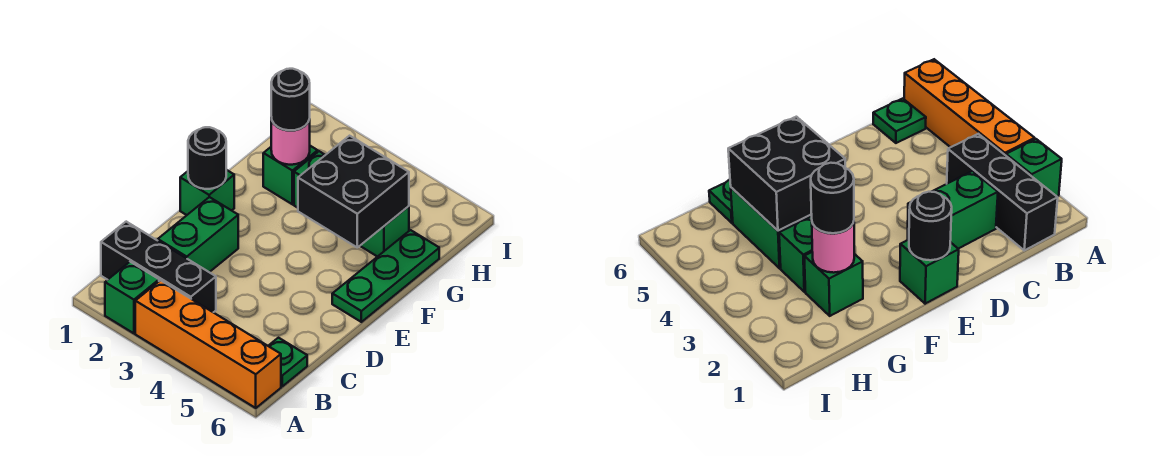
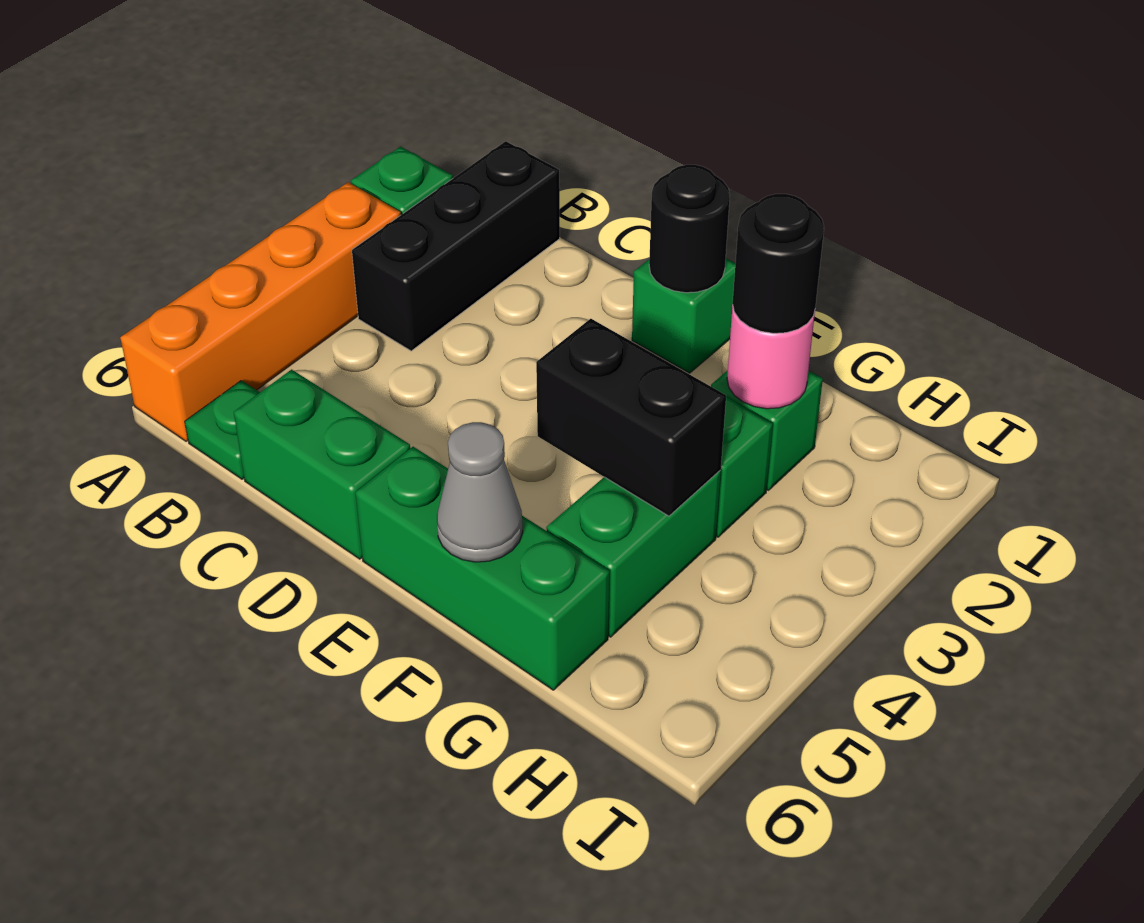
green 1x2 brick [158,197,238,272] -> green 1x2 brick moved to [234,370,410,559]
green 1x3 plate [332,230,439,322] -> green 1x3 brick [355,447,609,690]
black 2x2 brick [298,136,409,247] -> black 1x2 brick [536,319,726,516]
none -> grey 1x1 cone [437,422,523,562]

